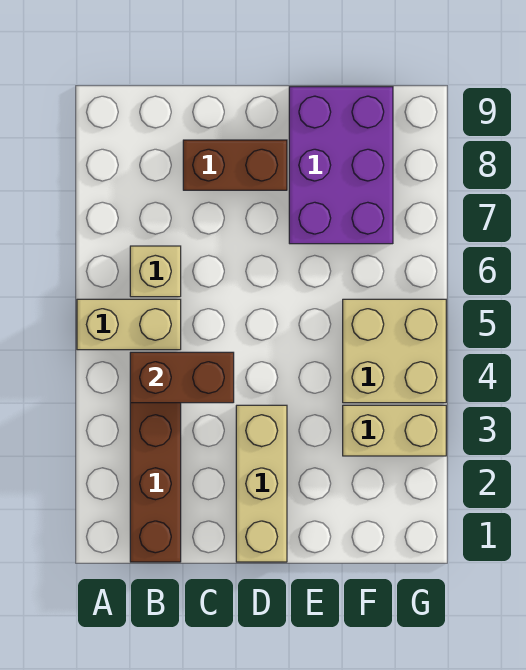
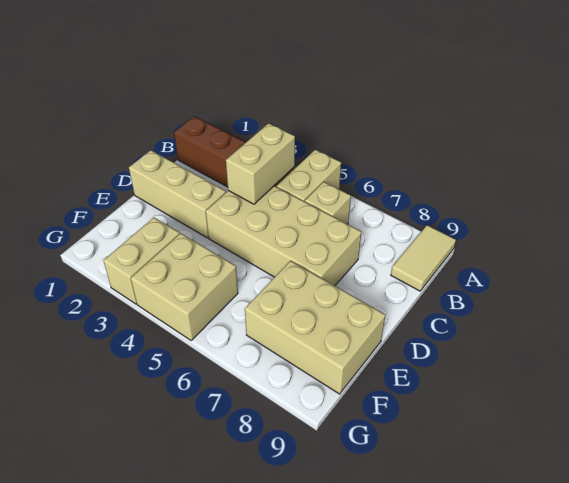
none -> tan 1x2 tile [391,225,456,291]
brown 1x2 brick [130,352,234,403] -> tan 1x2 brick [226,123,295,204]
none -> tan 2x4 brick [206,186,361,286]
brown 1x2 brick [183,140,287,190] -> none
purple 2x3 brick [289,87,393,244] -> tan 2x3 brick [245,261,386,394]

